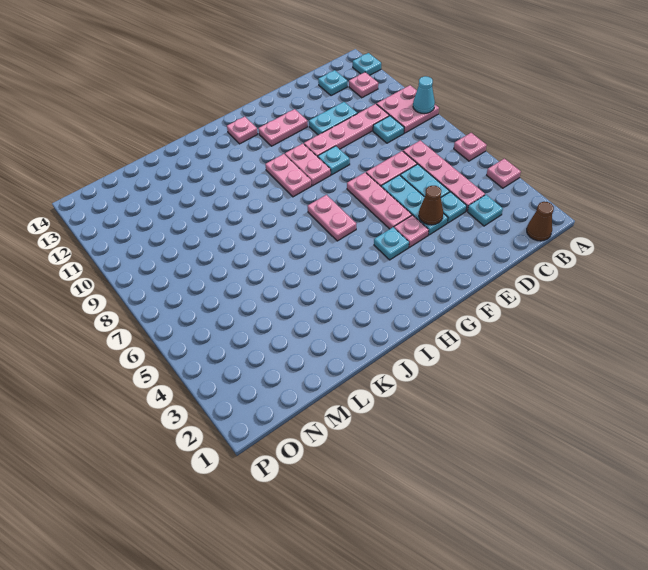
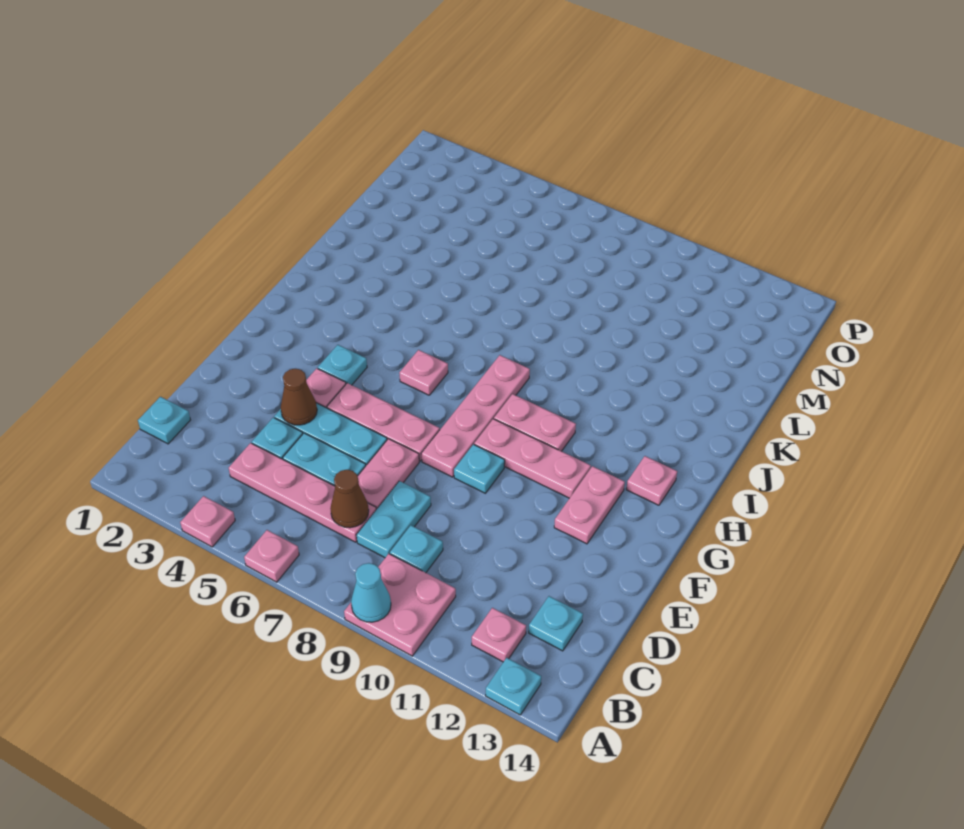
brown 1x1 cone [527,202,554,241] -> brown 1x1 cone moved to [330,470,369,528]
cyan 1x1 plate [468,195,503,226] -> cyan 1x1 plate moved to [138,397,190,444]
pink 1x4 plate [304,104,389,157] -> pink 1x4 plate moved to [421,355,530,477]
cyan 1x2 plate [309,102,357,135] -> cyan 1x2 plate moved to [357,481,431,558]
pink 1x2 plate [285,144,331,186] -> pink 1x3 plate [474,419,591,498]
pink 1x2 plate [308,195,356,241] -> pink 1x1 plate [400,350,448,395]

